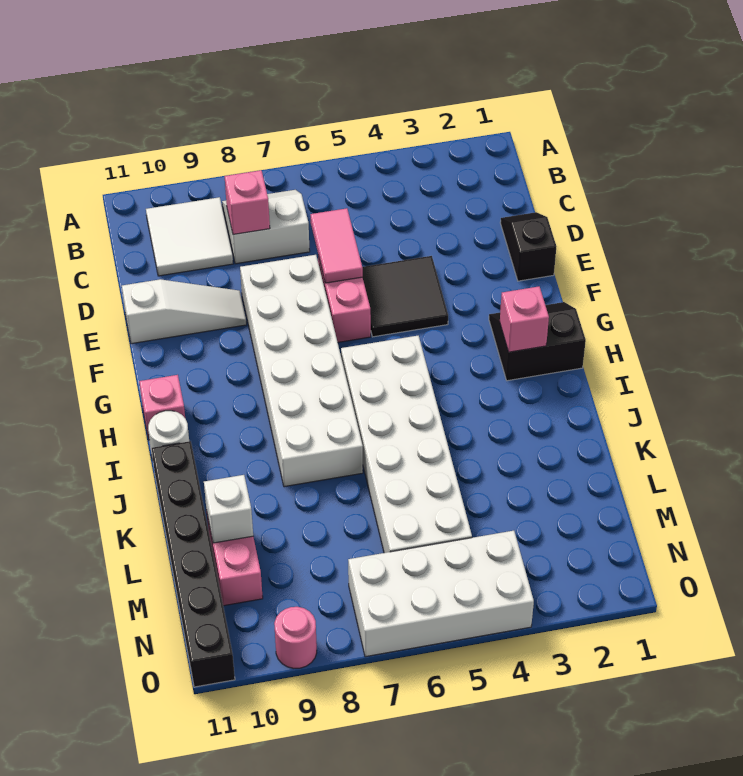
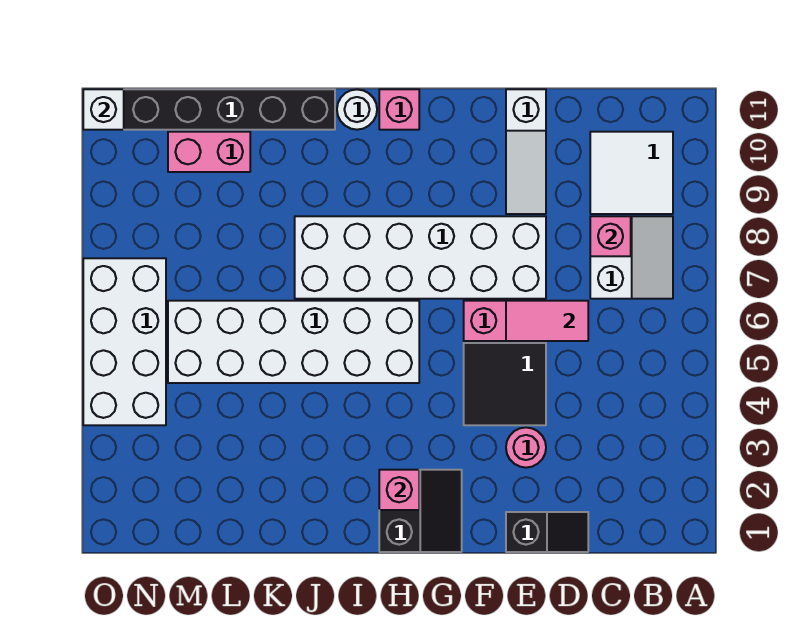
white 1x1 brick [204,475,253,543] -> white 1x1 brick moved to [83,89,124,130]
pink 1x1 round brick [274,607,317,668] -> pink 1x1 round brick moved to [506,427,546,468]

